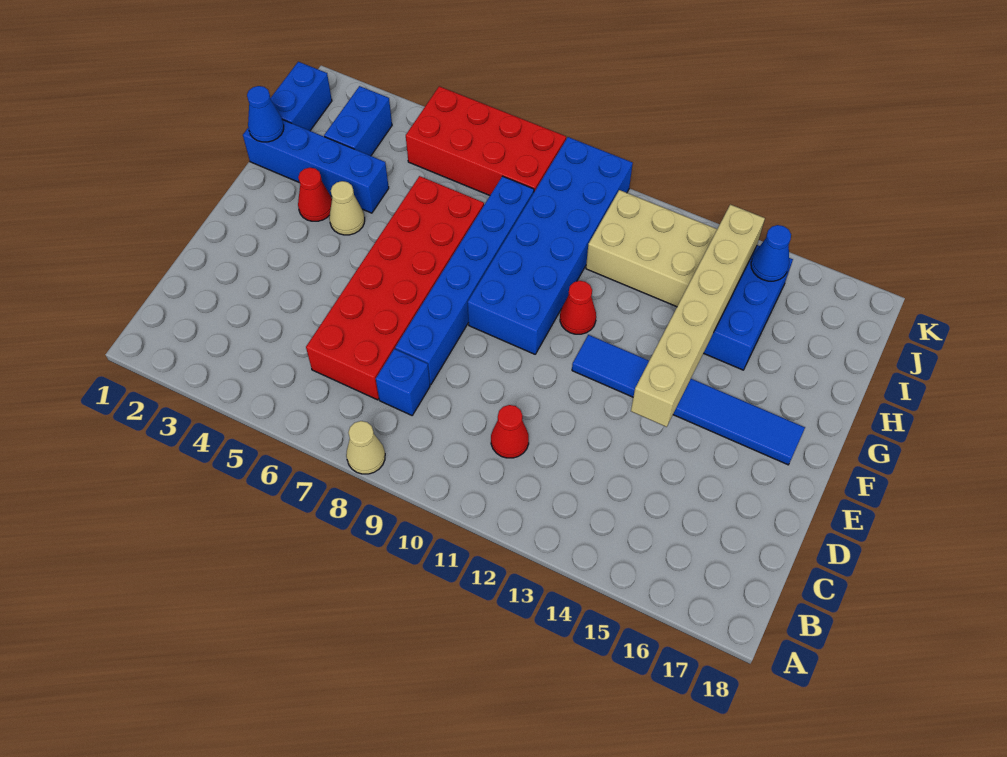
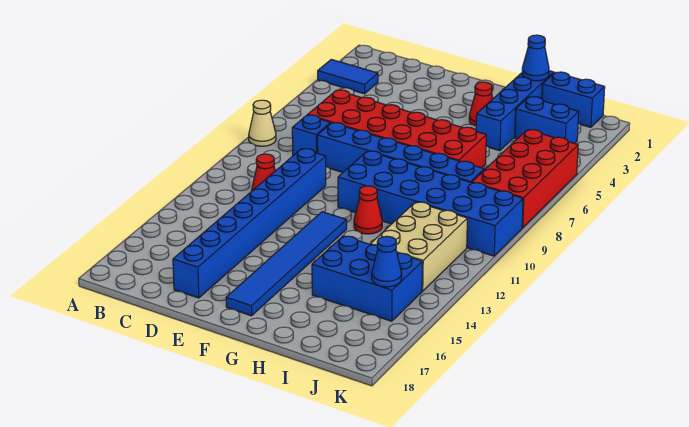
none -> blue 1x2 tile [318,59,378,94]
none -> blue 1x8 brick [173,149,326,298]
tan 1x6 brick [631,204,765,427] -> none
tan 1x1 cone [329,181,365,235] -> none

